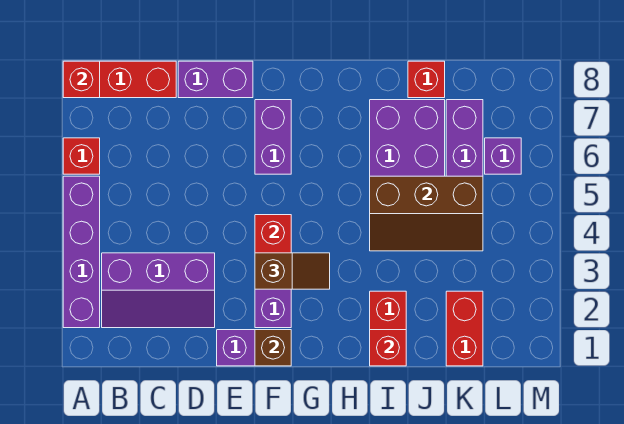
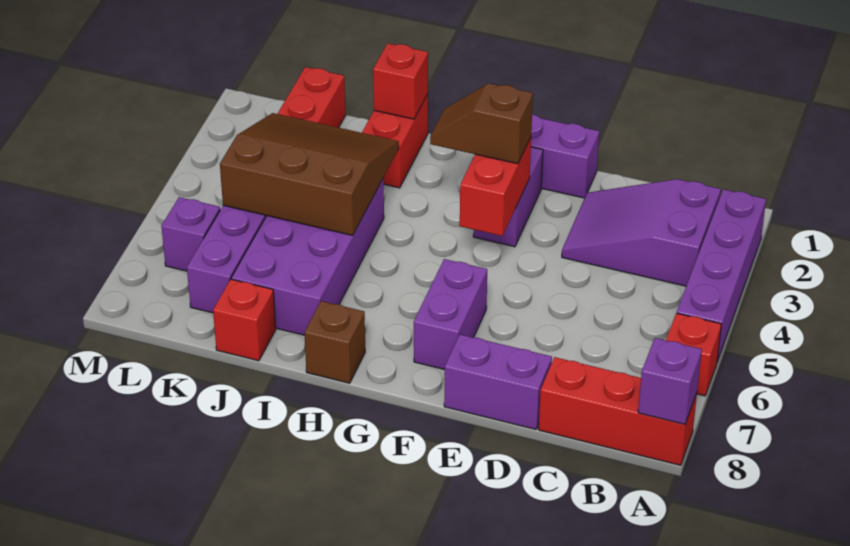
red 1x1 brick [63,61,100,98] -> purple 1x1 brick [638,338,702,424]
purple 2x3 slope [102,253,215,328] -> purple 2x3 slope turned to [562,179,721,286]
brown 1x1 brick [255,330,291,366] -> brown 1x1 brick moved to [304,301,365,383]
brown 2x3 slope [370,176,483,251] -> brown 3x3 slope [220,113,399,235]

